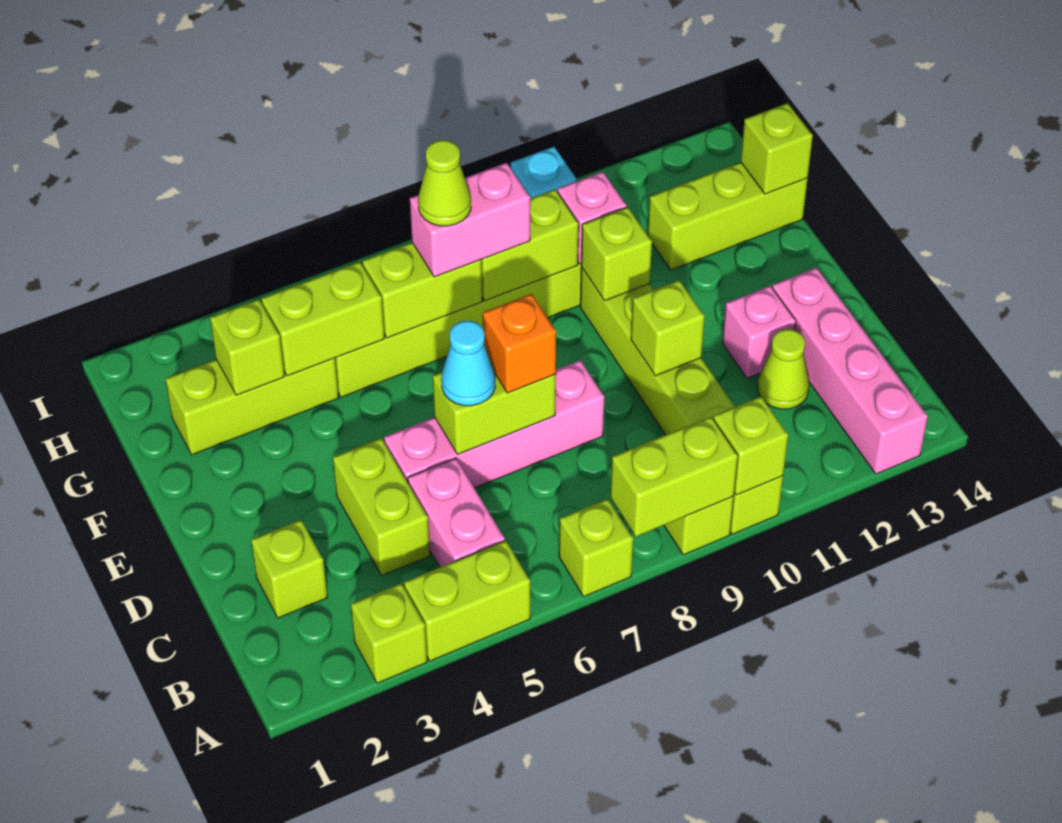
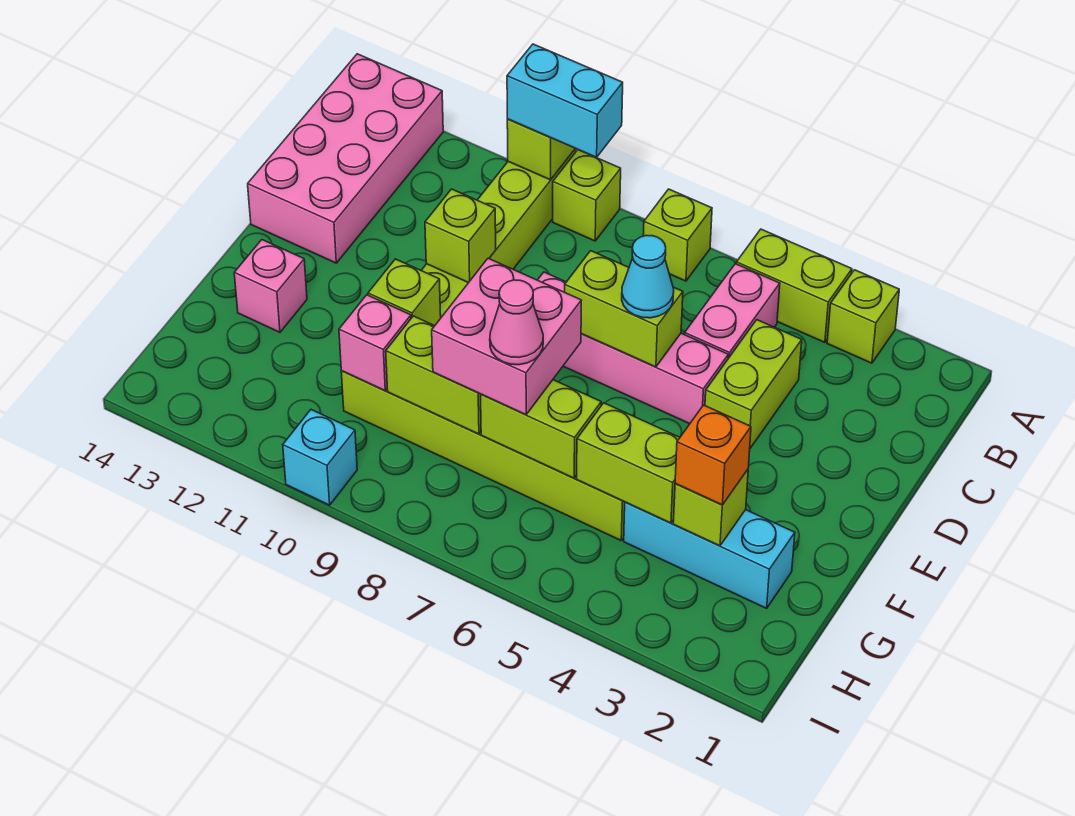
lime 1x2 brick [610,417,738,537] -> none
none -> cyan 1x2 brick [507,44,623,157]
pink 1x4 brick [772,268,928,474] -> pink 2x4 brick [248,54,443,263]
lime 1x1 brick [251,520,327,618] -> none
lime 1x1 cone [758,329,809,409] -> none
orange 1x1 brick [483,294,556,393] -> orange 1x1 brick moved to [675,405,751,505]
pink 1x1 brick [722,286,796,378] -> pink 1x1 brick moved to [234,240,307,332]
lime 1x3 brick [165,358,339,455] -> cyan 1x3 brick [624,502,795,608]
pink 1x2 brick [410,163,530,277] -> pink 2x2 brick [432,258,582,415]
lime 1x1 cone [418,140,471,226] -> pink 1x1 cone [490,280,543,365]
lime 1x3 brick [648,162,807,270] -> none
lime 1x1 brick [741,103,813,194] -> none

